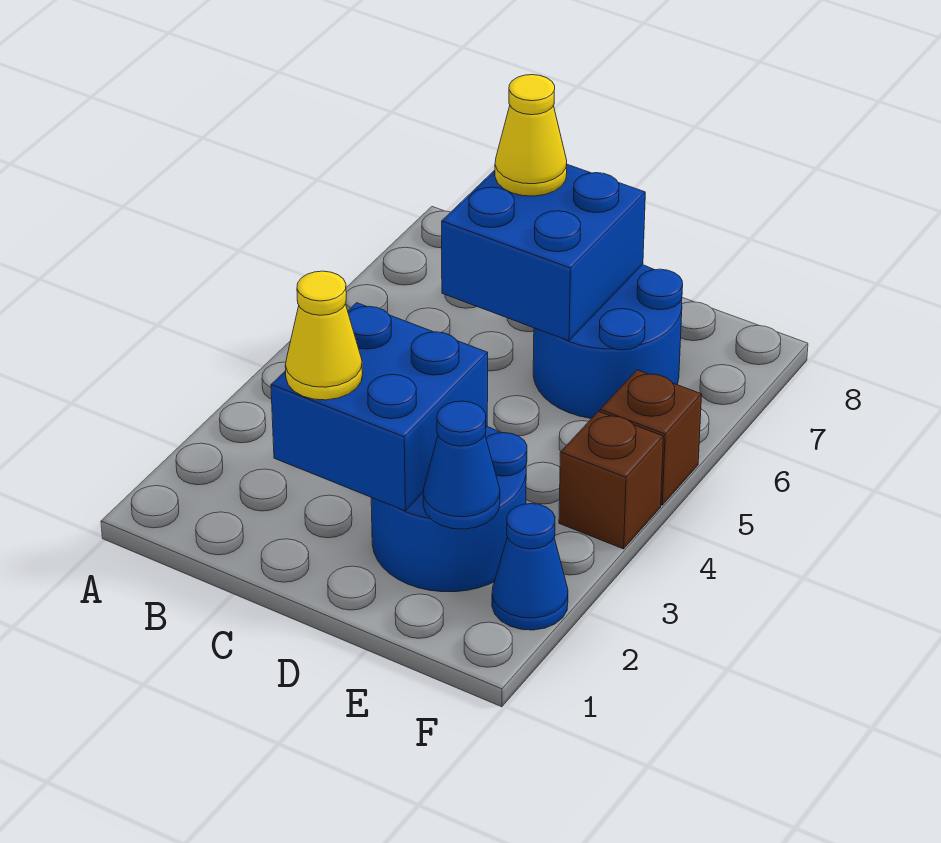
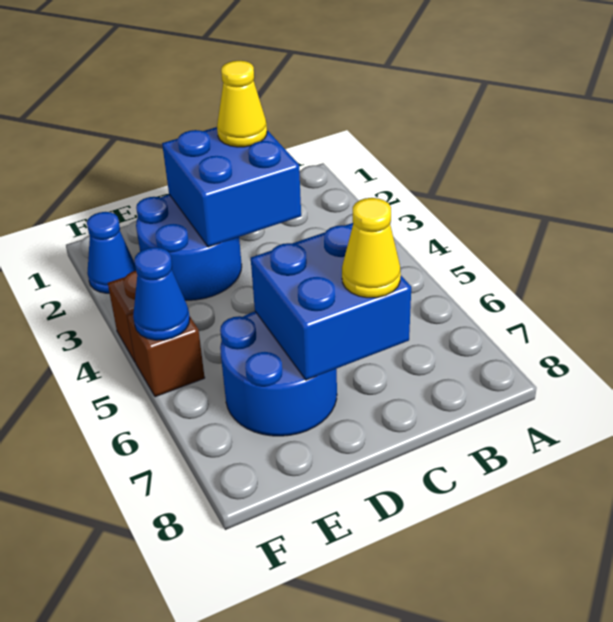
blue 1x1 cone [423,401,500,529] -> blue 1x1 cone moved to [133,247,190,340]

